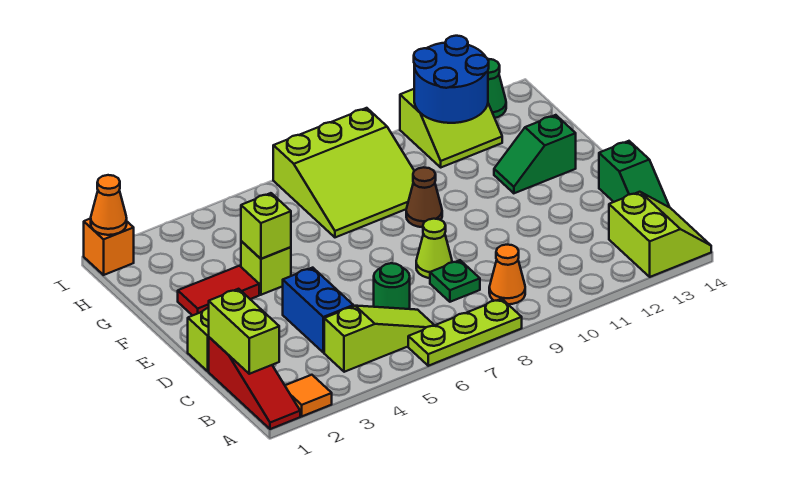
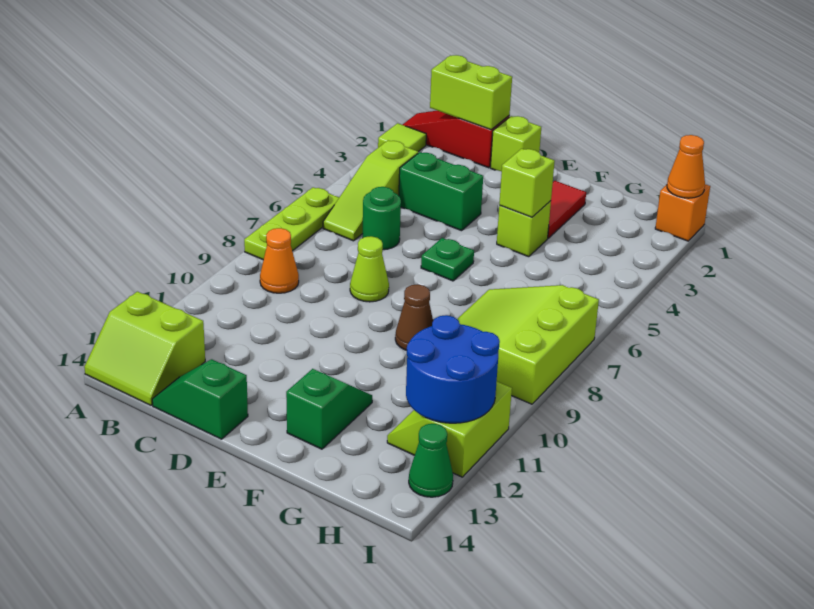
orange 1x1 tile [285,375,332,416] -> lime 1x1 tile [378,123,426,152]
blue 1x2 brick [283,268,353,353] -> green 1x2 brick [399,152,483,231]
green 1x1 plate [430,260,480,302] -> green 1x1 plate moved to [421,238,474,281]

